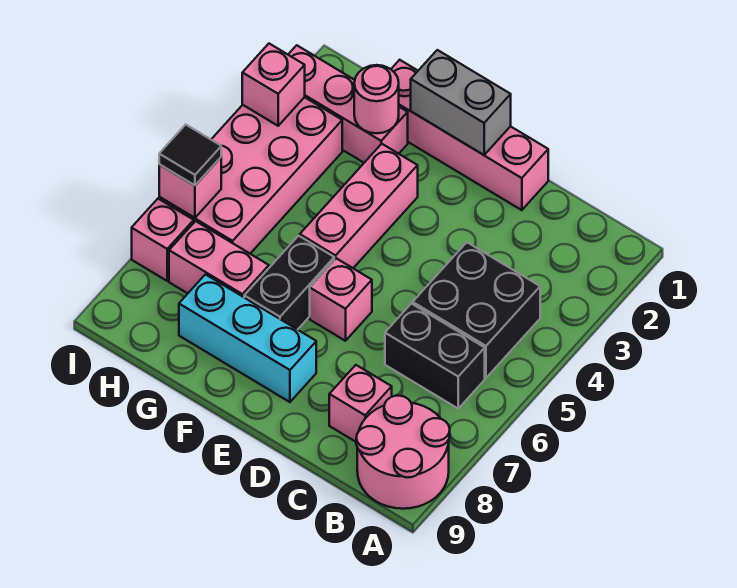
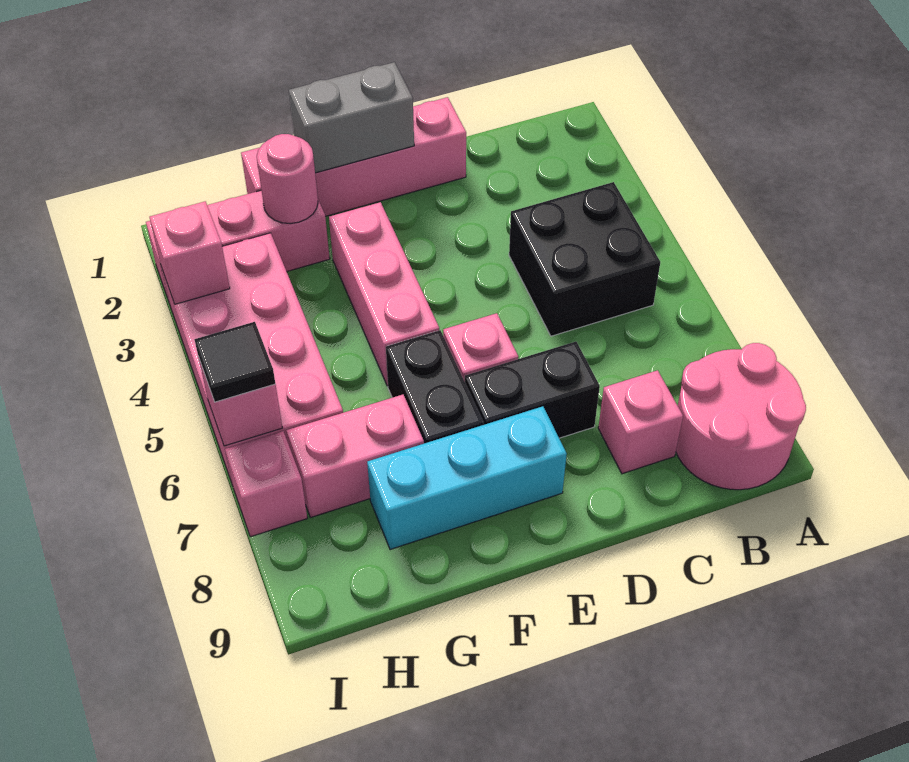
black 1x2 brick [385,304,485,408] -> black 1x2 brick moved to [465,342,600,438]

